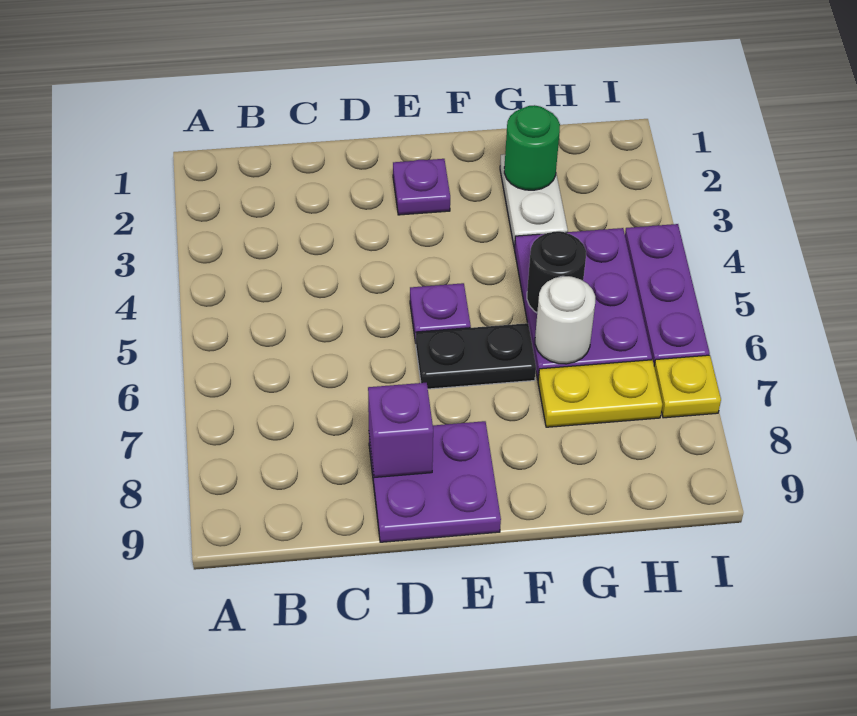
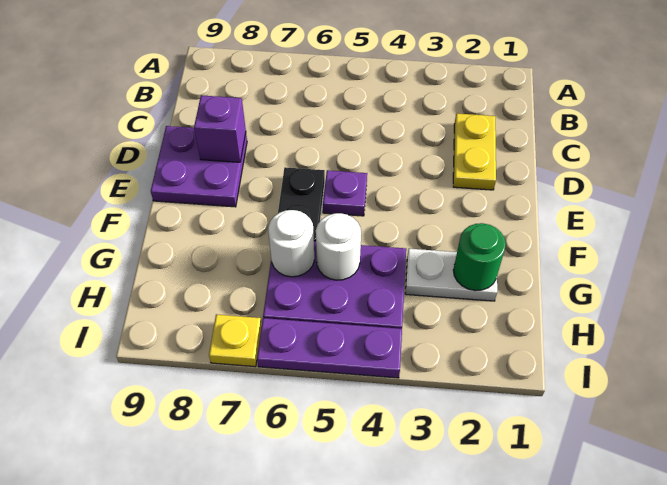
purple 1x1 plate [393,159,450,215] -> none
black 1x1 round brick [527,231,586,313] -> white 1x1 round brick [316,213,361,280]
yellow 1x2 plate [538,360,662,427] -> yellow 1x2 plate moved to [453,113,496,190]

